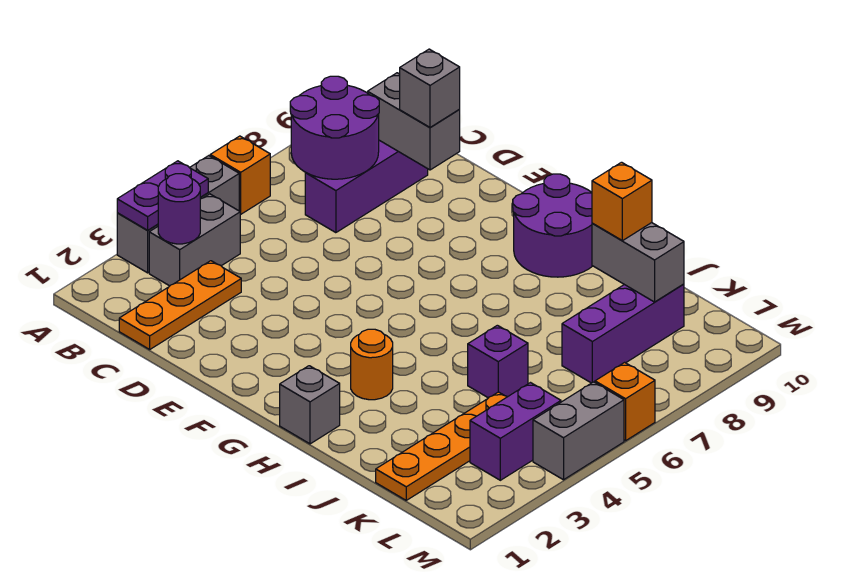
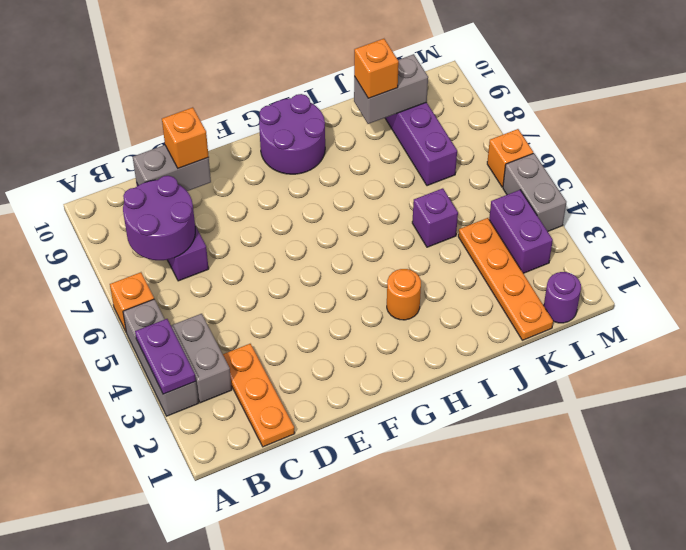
purple 1x1 round brick [158,174,200,244] -> purple 1x1 round brick moved to [544,272,581,323]
grey 1x1 brick [400,49,460,128] -> orange 1x1 brick [162,107,209,168]
grey 1x1 brick [280,366,340,444] -> none

